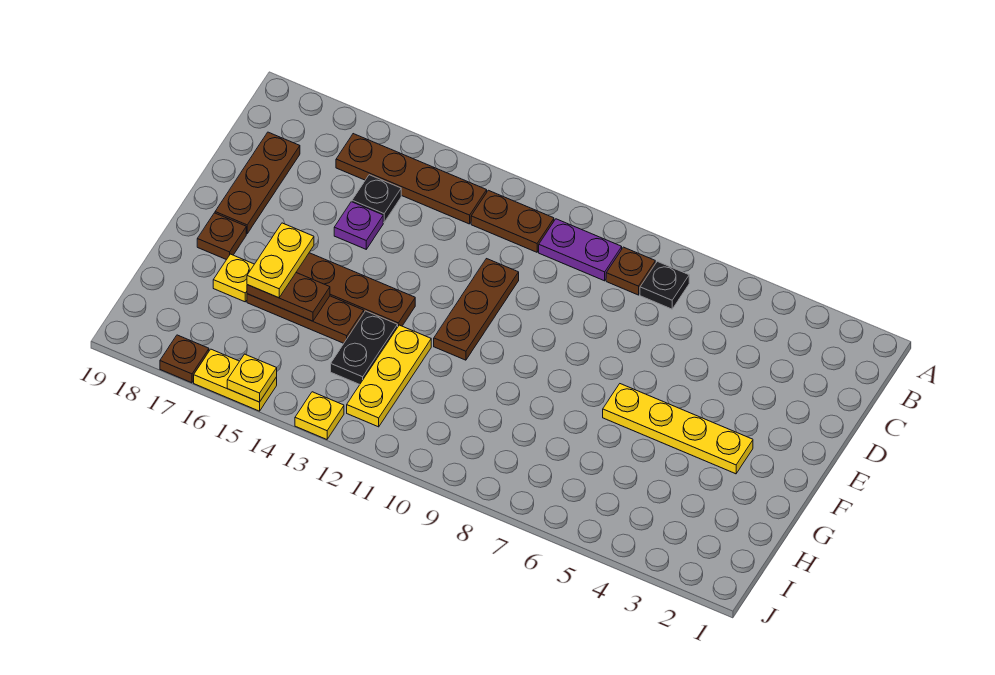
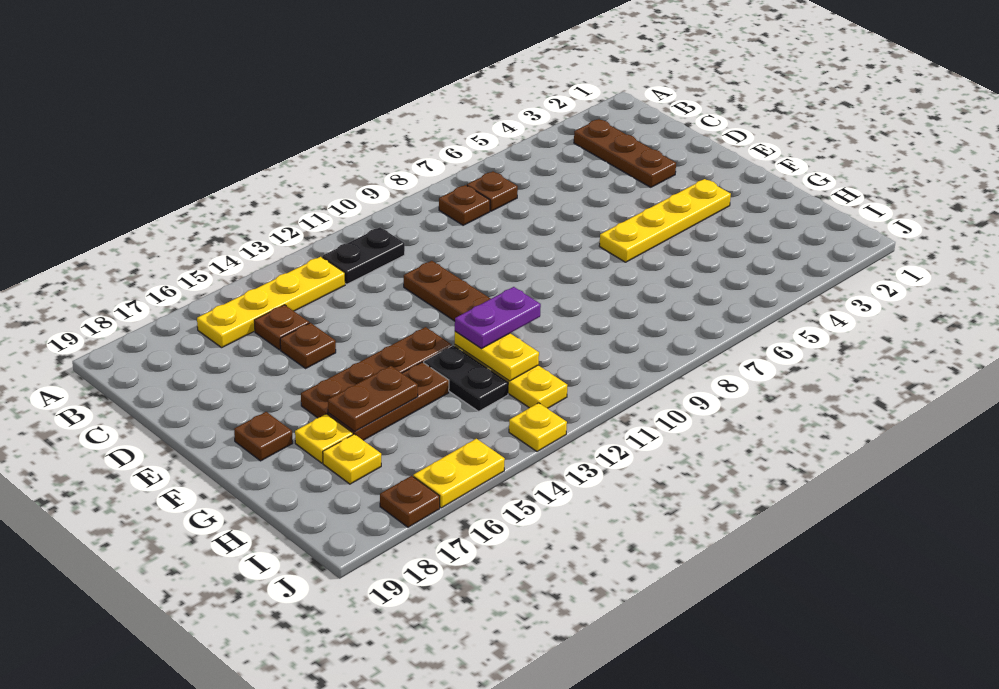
black 1x1 plate [640,261,689,309] -> brown 1x1 plate [467,171,518,211]
purple 1x2 plate [539,219,622,281] -> purple 1x2 plate moved to [455,287,541,349]
brown 1x2 plate [471,190,554,252] -> black 1x2 plate [322,227,405,284]
brown 1x4 plate [336,134,487,224] -> yellow 1x4 plate [197,257,345,348]
black 1x1 plate [352,175,401,222] -> brown 1x1 plate [254,305,309,350]
brown 1x3 plate [215,132,300,234] -> brown 1x3 plate moved to [574,119,676,187]
purple 1x1 plate [334,202,383,249] -> brown 1x1 plate [280,323,336,368]
yellow 1x2 plate [247,223,314,298] -> yellow 1x2 plate moved to [455,331,539,381]
yellow 1x1 plate [227,354,277,402] -> yellow 1x1 plate moved to [323,434,381,484]

